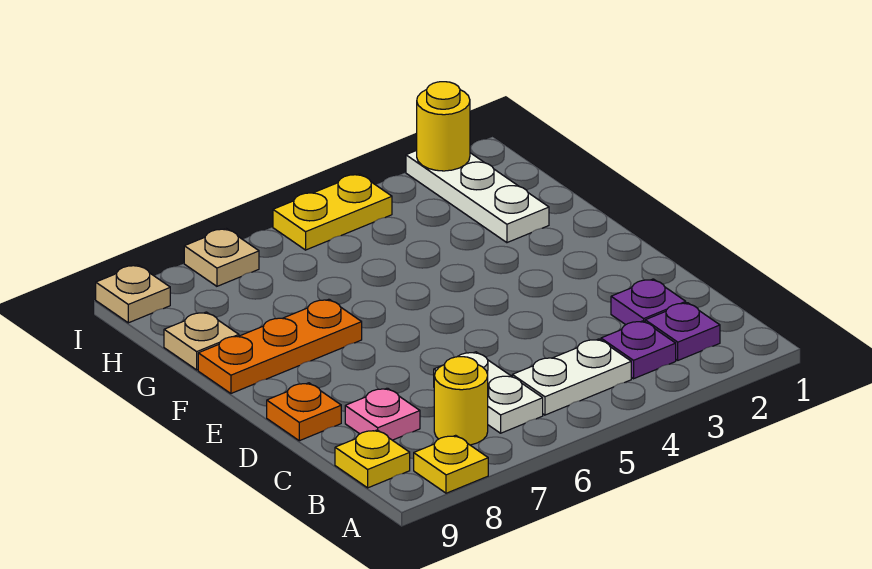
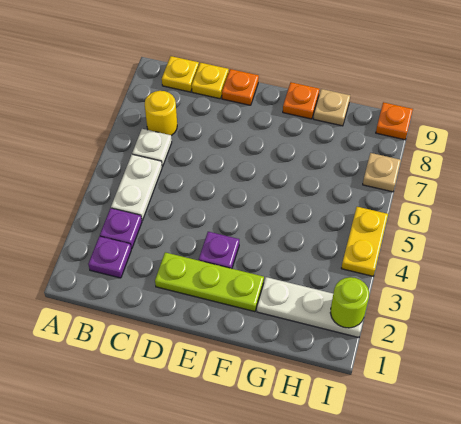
yellow 1x1 plate [414,435,488,493] -> yellow 1x1 plate moved to [192,63,229,99]
white 1x2 plate [434,352,543,433] -> white 1x1 plate [132,129,172,167]
purple 1x1 plate [611,279,686,325] -> purple 1x1 plate moved to [199,232,239,269]
pink 1x1 plate [345,388,420,440] -> none
none -> lime 1x3 plate [155,252,264,312]
orange 1x3 plate [198,299,362,393] -> orange 1x1 plate [283,82,319,119]
yellow 1x1 round brick [417,82,470,171] -> lime 1x1 round brick [330,277,369,328]
tan 1x1 plate [96,265,170,323] -> orange 1x1 plate [376,102,413,140]

